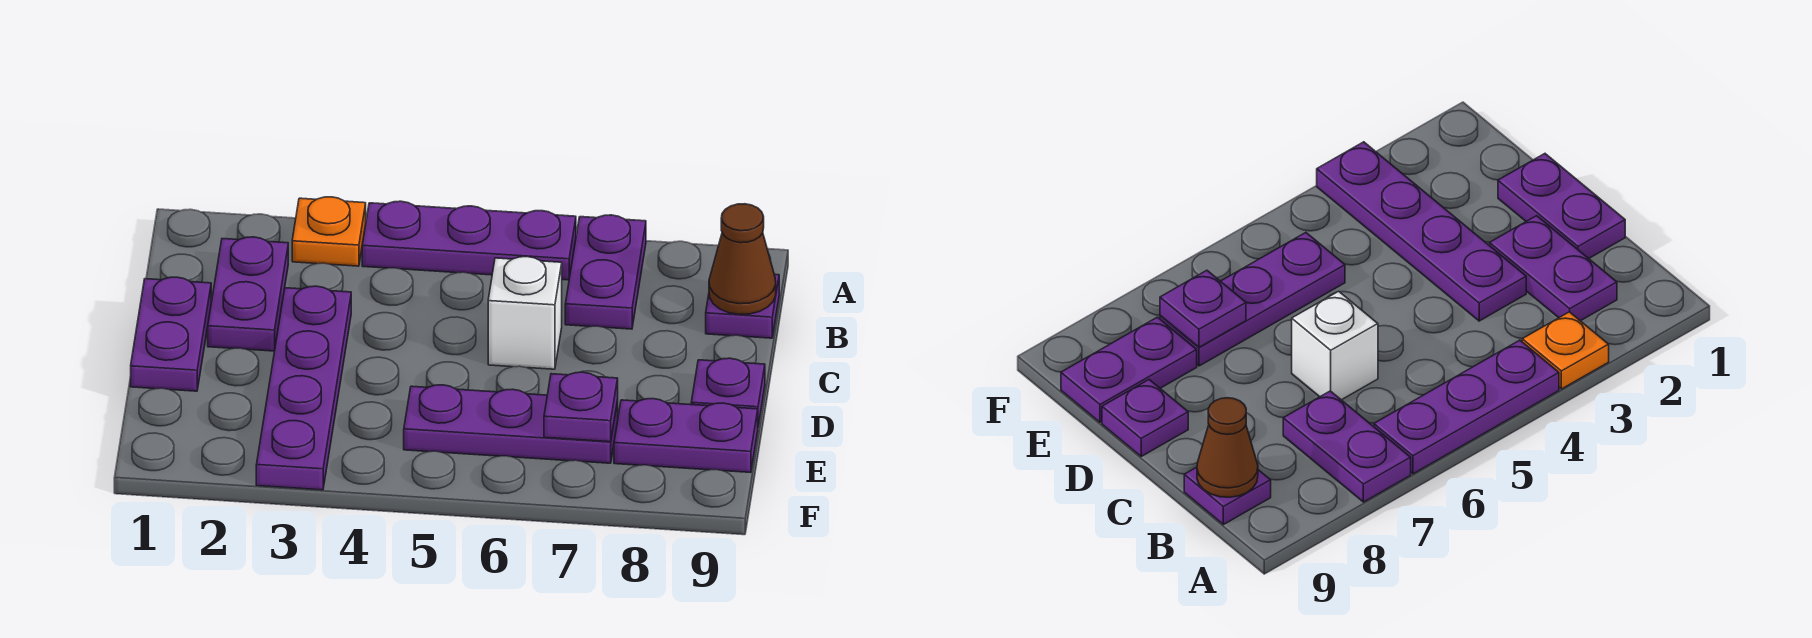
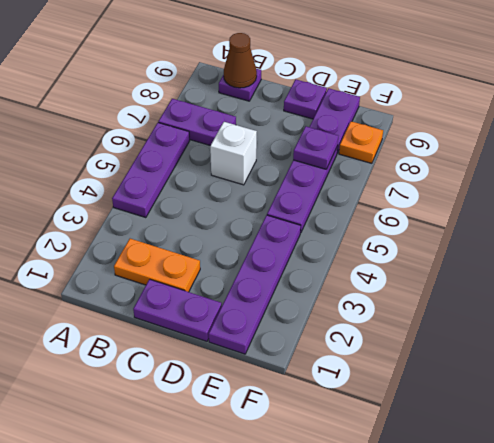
orange 1x1 plate [292,197,366,266] -> orange 1x1 plate moved to [339,121,383,163]
purple 1x2 plate [208,237,288,351] -> orange 1x2 plate [114,239,200,292]
purple 1x4 plate [256,286,351,490] -> purple 1x4 plate turned to [209,215,301,354]

